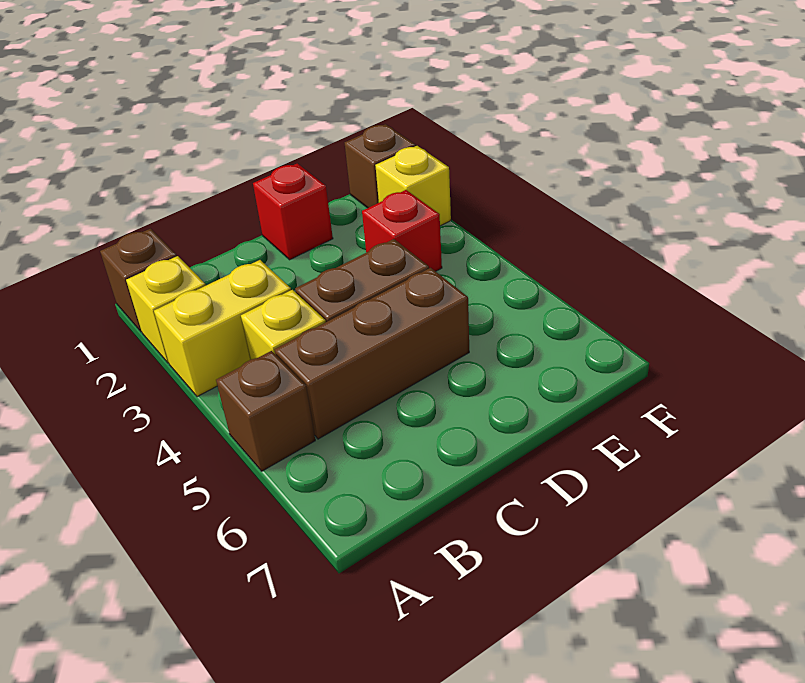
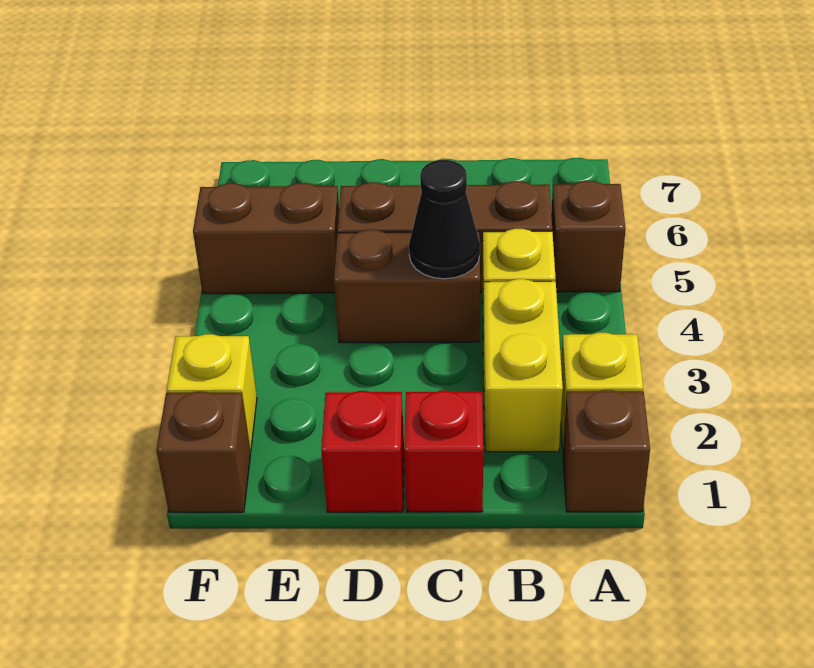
yellow 1x2 brick [154,260,291,397] -> yellow 1x2 brick turned to [483,279,563,452]
none -> black 1x1 cone [409,160,480,279]
red 1x1 brick [362,190,442,271] -> red 1x1 brick moved to [404,391,483,512]
none -> brown 1x2 brick [193,183,339,294]

